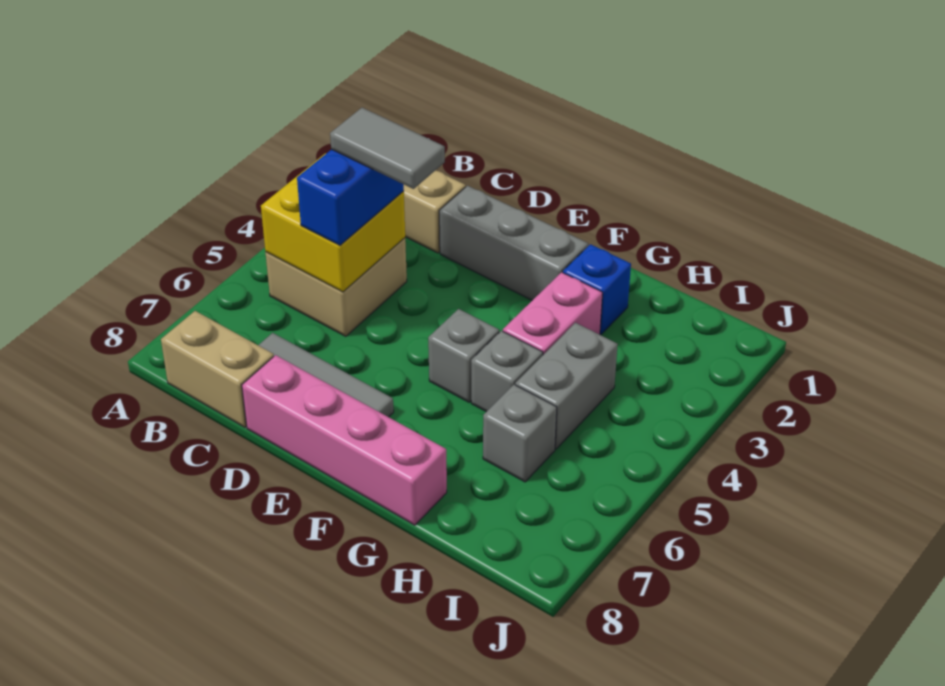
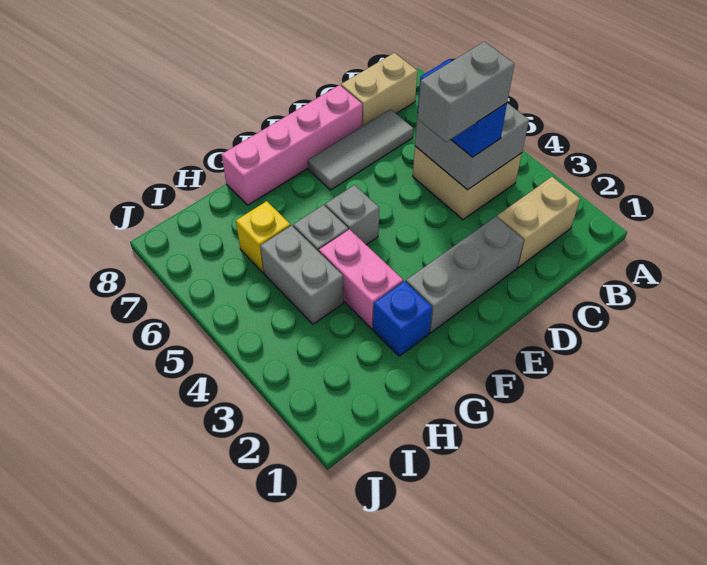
yellow 2x2 brick [261,153,405,292] -> grey 2x2 brick [415,103,529,190]
grey 1x2 tile [330,108,445,189] -> grey 1x2 brick [418,42,514,142]
grey 1x1 brick [483,385,557,482] -> yellow 1x1 brick [236,201,291,273]

